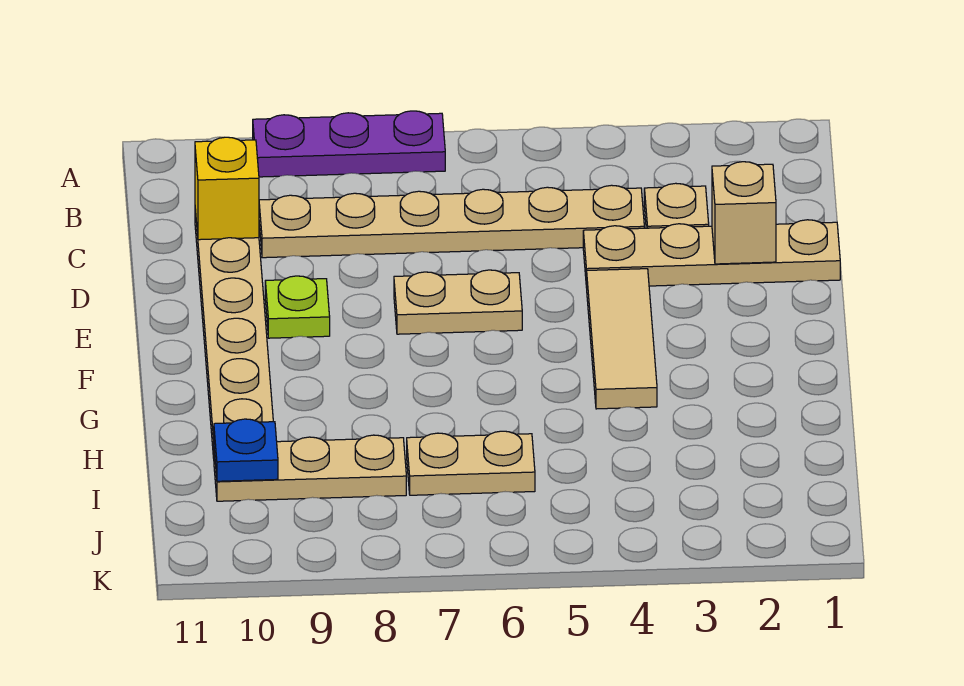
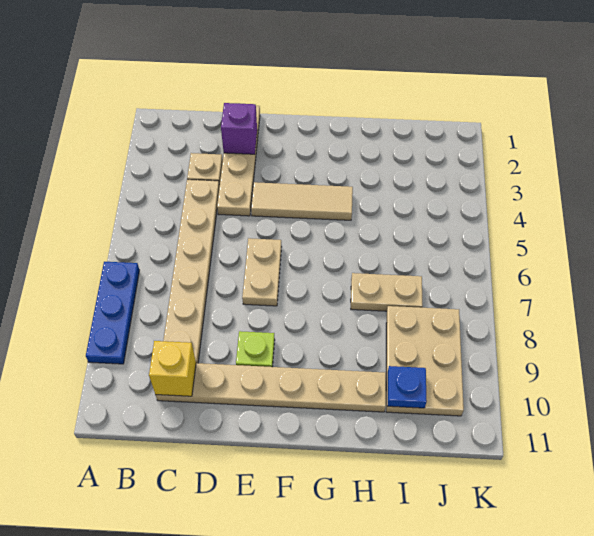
purple 1x3 plate [253,111,445,177] -> blue 1x3 plate [86,262,139,364]
tan 1x1 brick [712,162,776,264] -> purple 1x1 brick [221,103,257,154]
tan 1x2 plate [407,431,535,495] -> tan 1x2 plate turned to [351,273,423,311]
tan 1x3 plate [214,435,406,501] -> tan 2x3 plate [386,306,464,416]

